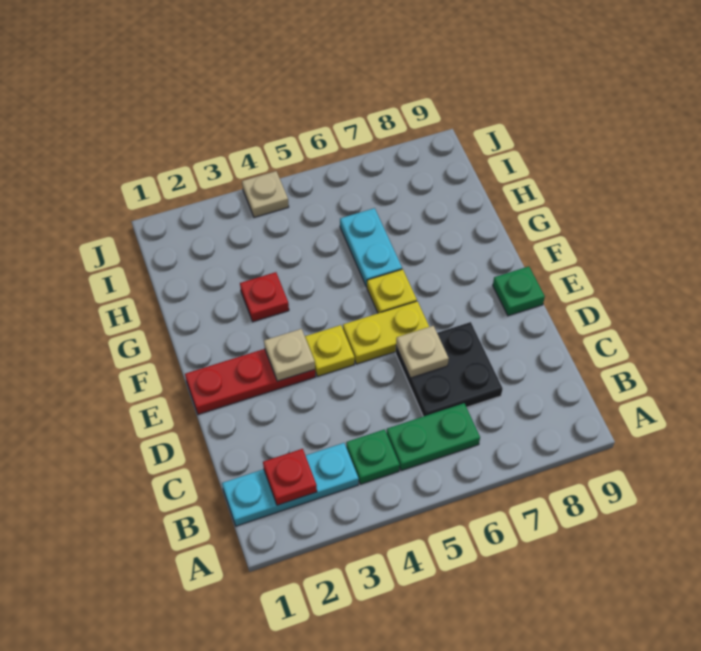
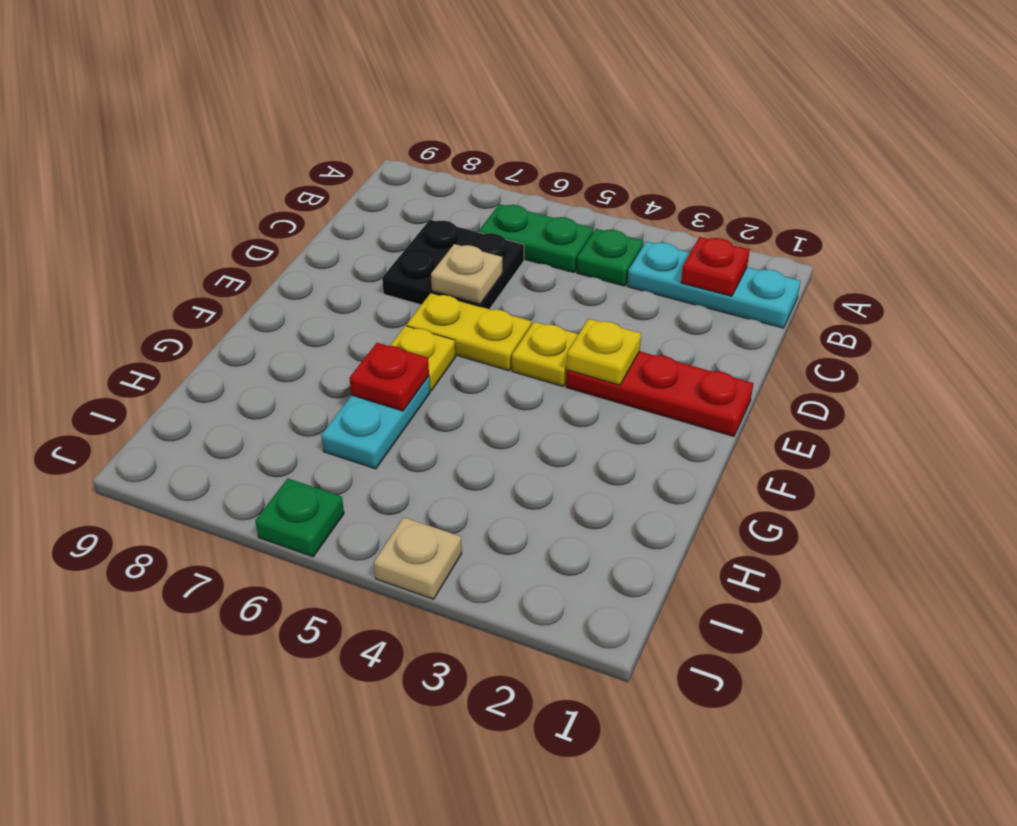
tan 1x1 plate [264,329,315,381] -> yellow 1x1 plate [567,319,641,385]
green 1x1 plate [493,266,545,316] -> green 1x1 plate moved to [255,479,344,557]
red 1x1 plate [240,272,289,322] -> red 1x1 plate moved to [350,343,429,411]

